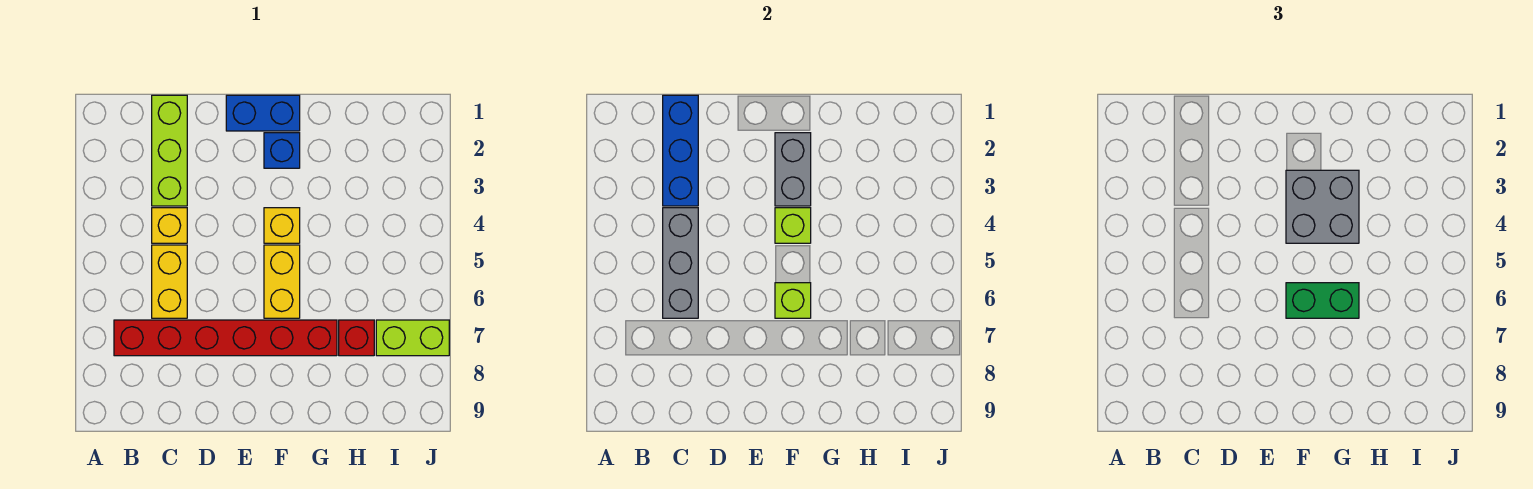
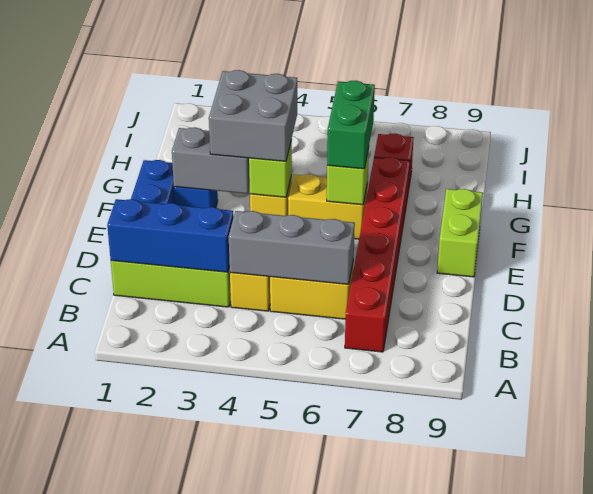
lime 1x2 brick [376,320,449,356] -> lime 1x2 brick moved to [437,189,483,277]

